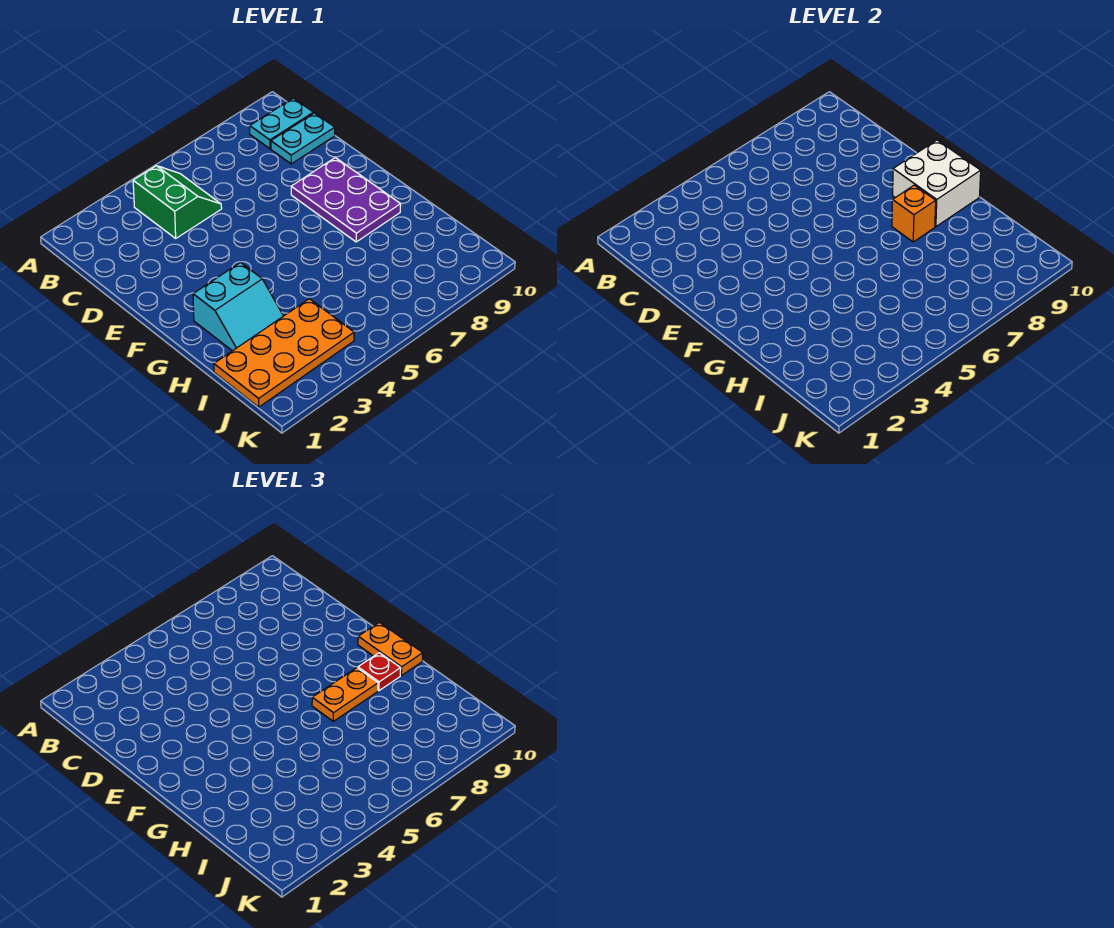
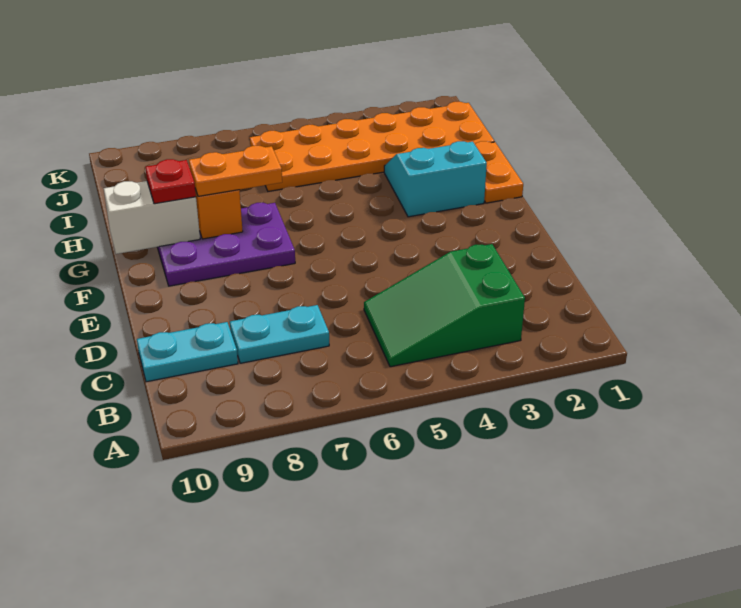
green 2x2 slope [133,166,222,238] -> green 2x3 slope [364,244,525,367]
cyan 1x2 plate [250,98,313,149] -> cyan 1x2 plate moved to [230,305,329,363]
purple 2x3 plate [291,158,401,242] -> purple 2x3 plate turned to [157,203,295,286]
white 2x2 brick [893,140,981,227] -> white 1x2 brick [104,181,200,254]
orange 1x2 plate [358,622,423,675] -> orange 1x2 plate moved to [475,141,523,203]
orange 2x4 plate [214,299,354,407] -> orange 2x6 plate [250,102,495,191]

